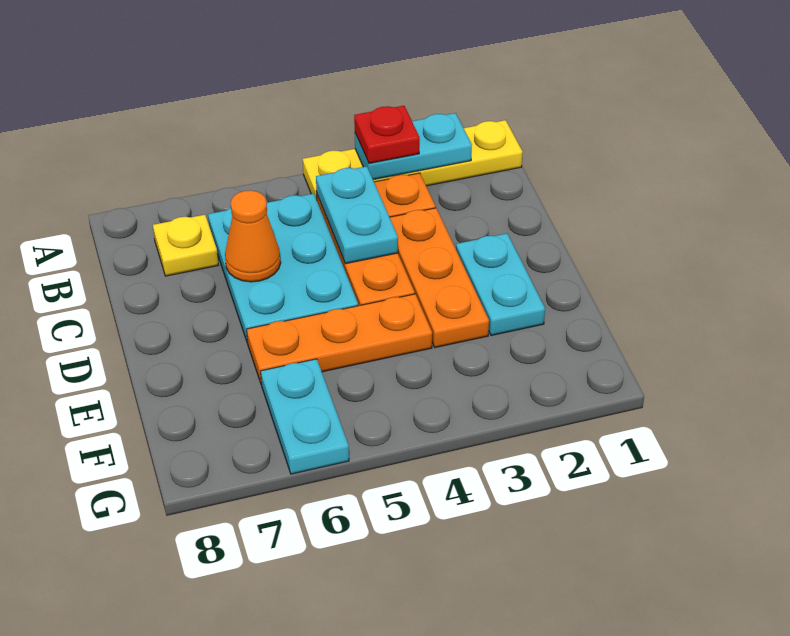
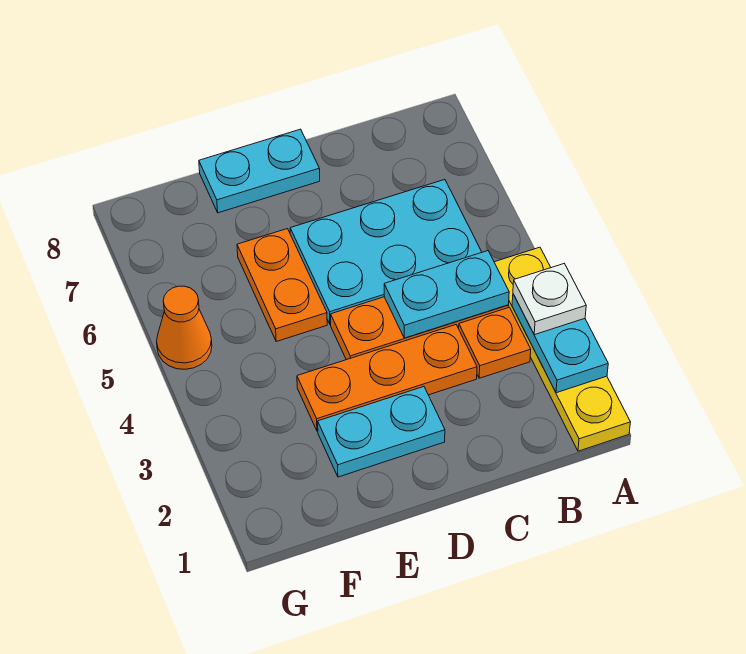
red 1x1 plate [354,106,420,163] -> white 1x1 plate [513,264,586,335]
yellow 1x1 plate [153,215,218,276] -> none
orange 1x1 cone [225,190,281,282] -> orange 1x1 cone moved to [157,286,212,369]
orange 1x3 plate [247,294,432,385] -> orange 1x2 plate [237,229,327,341]
cyan 1x2 plate [261,359,349,474] -> cyan 1x2 plate moved to [199,129,320,213]

